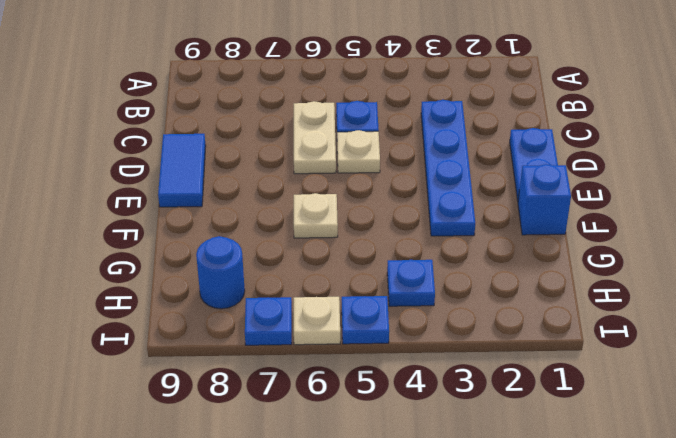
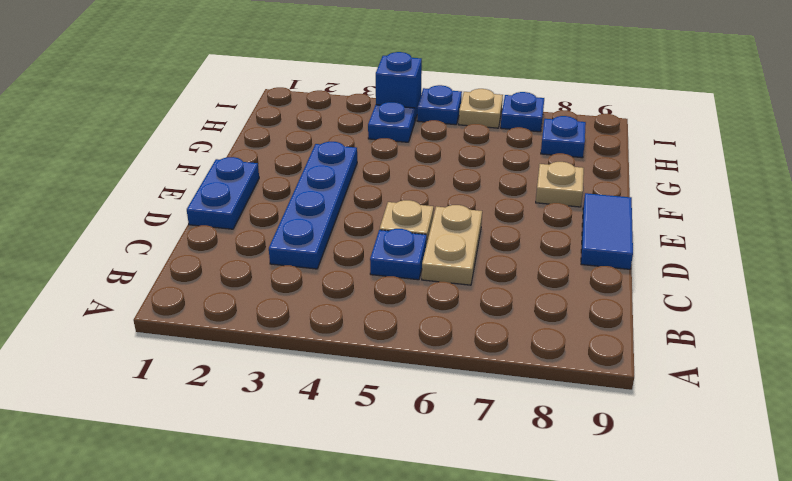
blue 1x1 brick [518,164,571,235] -> blue 1x1 brick moved to [376,52,422,120]
tan 1x1 plate [294,193,338,238] -> tan 1x1 plate moved to [536,162,584,207]
blue 1x1 round brick [196,236,245,309] -> blue 1x1 plate [541,116,586,158]

